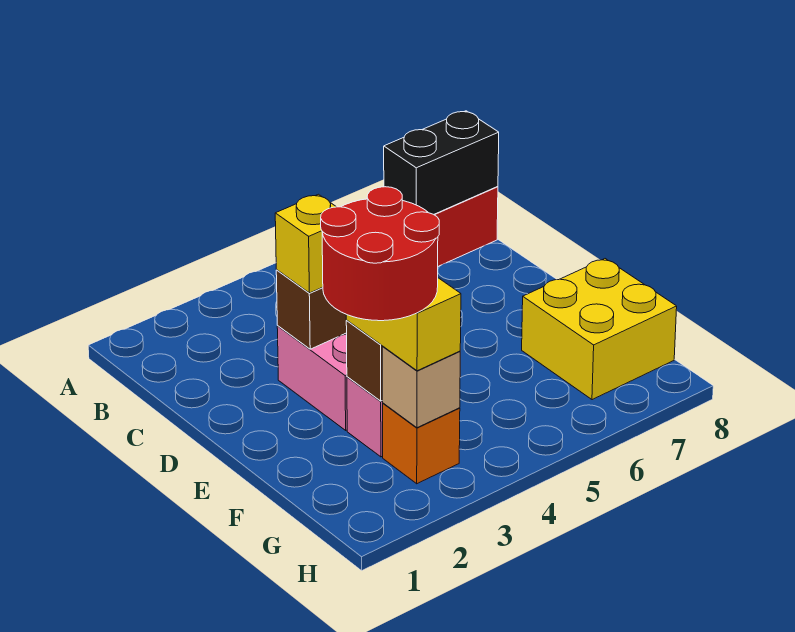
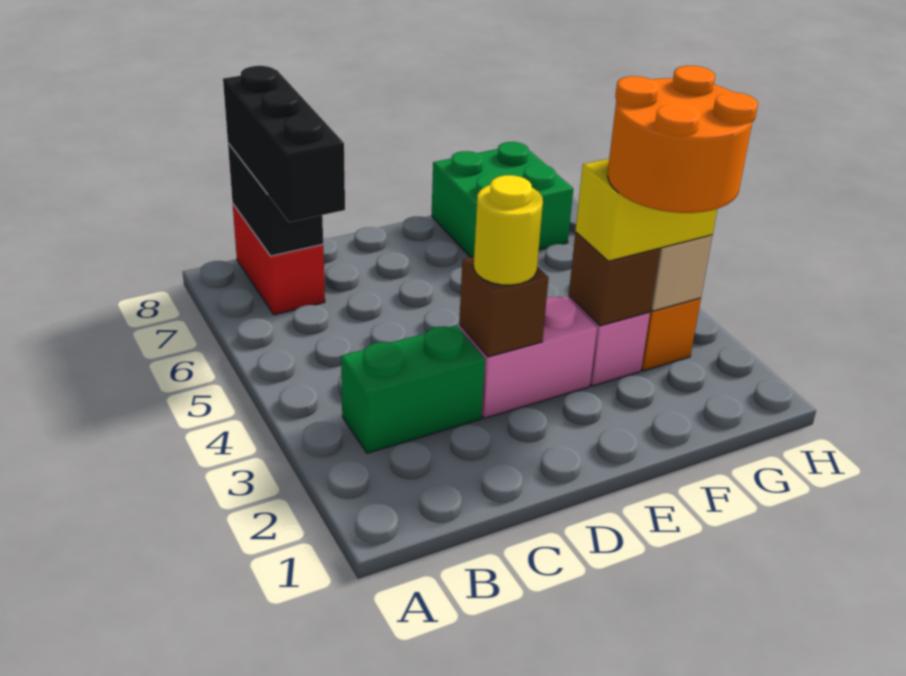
none -> green 1x2 brick [341,325,485,453]
none -> black 1x3 brick [223,66,345,222]
yellow 1x1 brick [275,194,336,293] -> yellow 1x1 round brick [474,175,543,285]
red 2x2 round brick [321,187,439,321] -> orange 2x2 round brick [608,66,758,213]
yellow 2x2 brick [522,259,677,400] -> green 2x2 brick [432,142,573,257]

